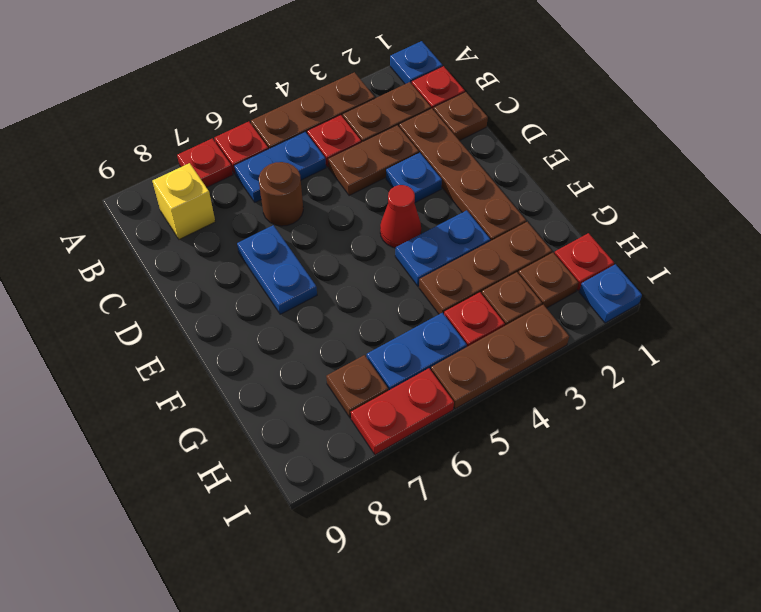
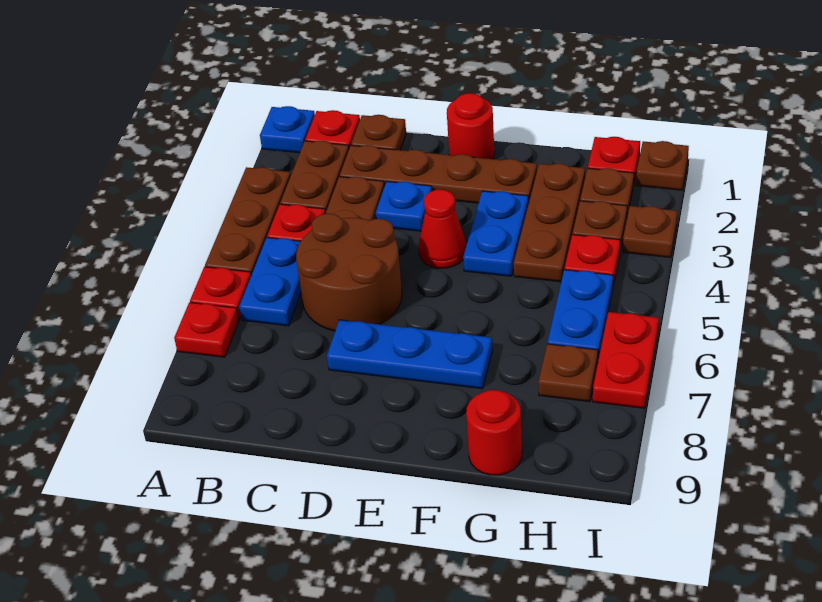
yellow 1x1 brick [153,163,215,239] -> none
brown 1x1 round brick [259,162,303,226] -> brown 2x2 round brick [296,213,402,331]
blue 1x2 plate [237,225,317,314] -> blue 1x3 plate [327,320,492,389]
none -> red 1x1 round brick [447,93,494,159]
none -> red 1x1 round brick [466,390,522,475]
blue 1x1 plate [579,264,642,323] -> brown 1x1 plate [636,141,689,190]
brown 1x3 plate [431,305,569,409] -> brown 1x1 plate [623,206,677,257]

